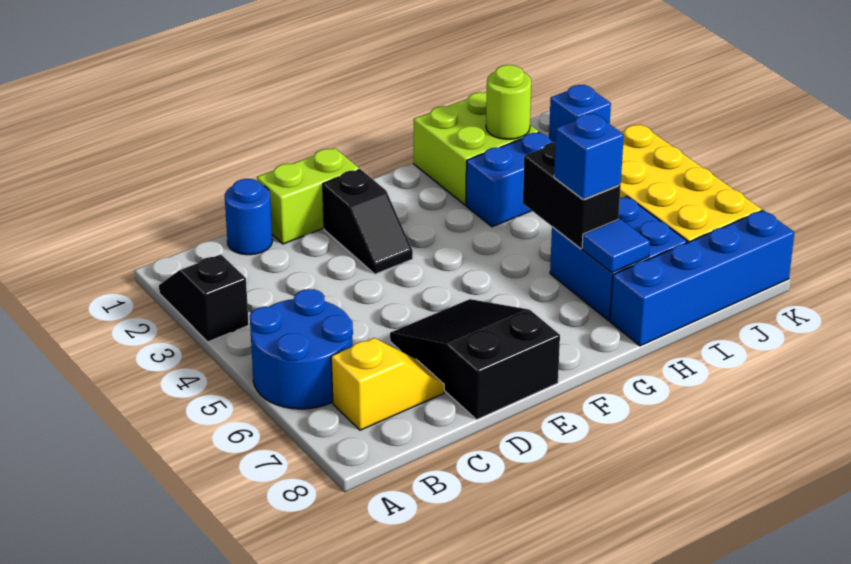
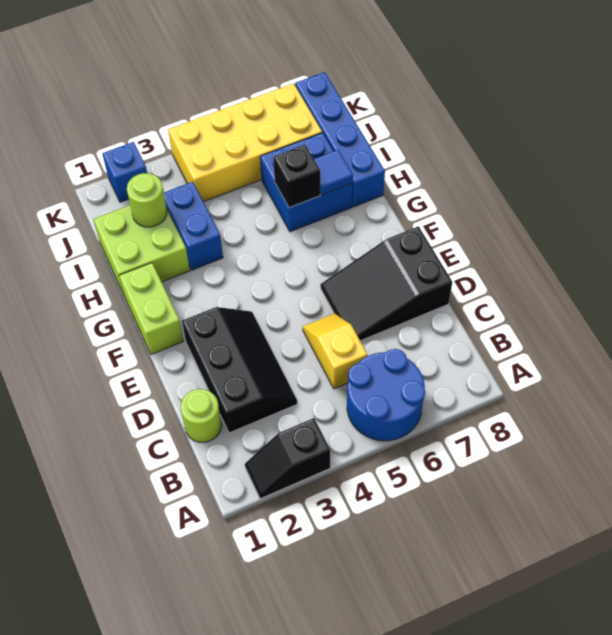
yellow 1x2 slope [331,338,444,430] -> yellow 1x2 slope moved to [303,313,368,389]
blue 1x1 round brick [225,179,272,255] -> lime 1x1 round brick [181,389,221,442]
lime 1x2 brick [257,148,359,244] -> lime 1x2 brick moved to [119,263,184,355]
black 1x2 slope [323,169,413,274] -> black 2x3 slope [182,307,298,433]
black 1x2 brick [523,142,621,248] -> black 1x1 brick [273,145,320,208]
blue 1x1 brick [554,113,624,199] -> none

